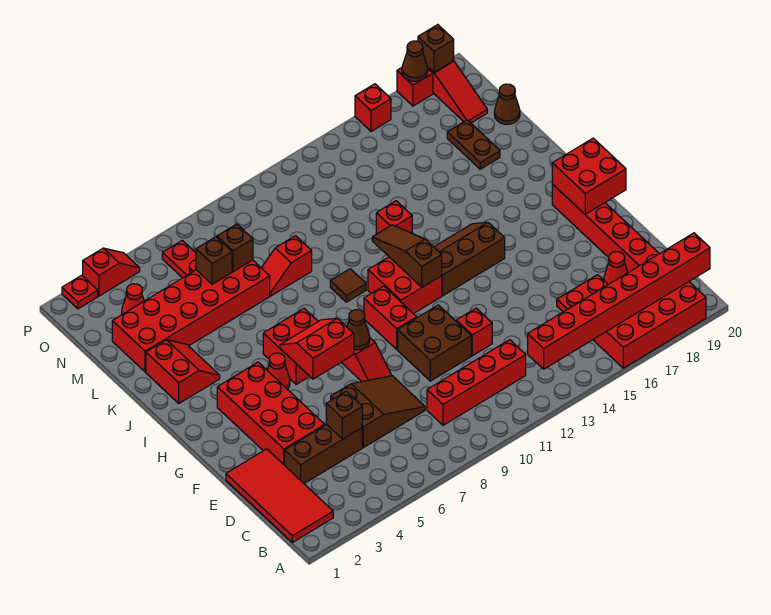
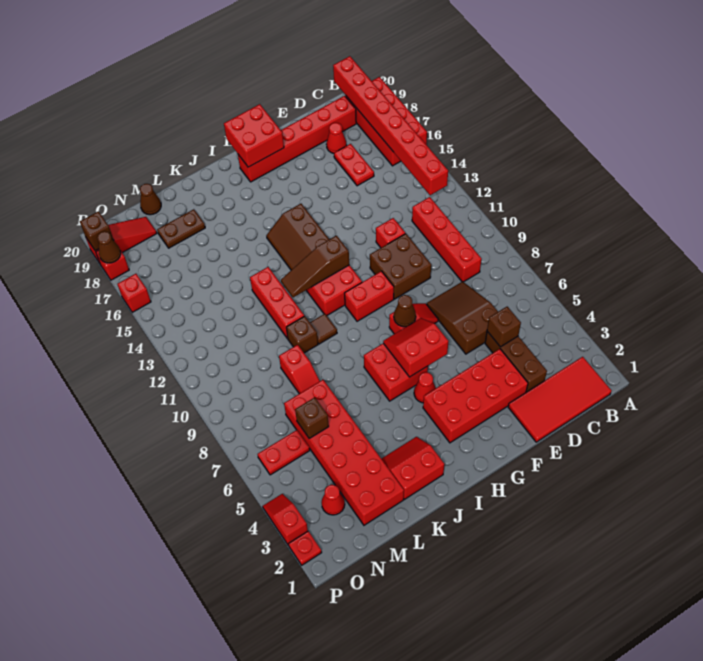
red 2x2 slope [280,318,354,379] -> red 2x2 slope turned to [383,318,449,377]
red 1x1 brick [376,201,412,234] -> red 1x3 brick [250,267,304,339]
brown 1x1 brick [217,224,253,272] -> brown 1x1 brick moved to [286,316,318,353]

